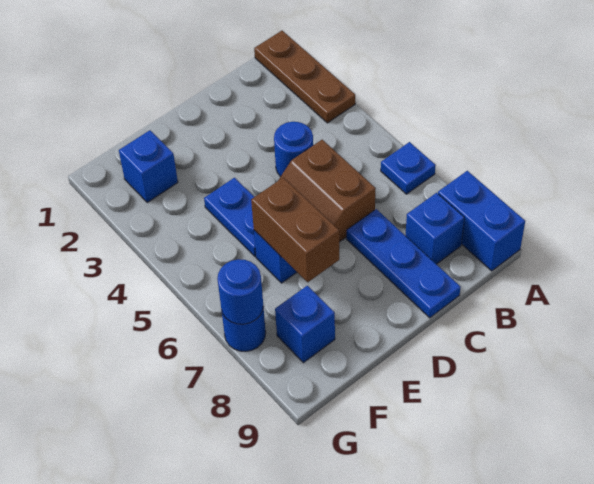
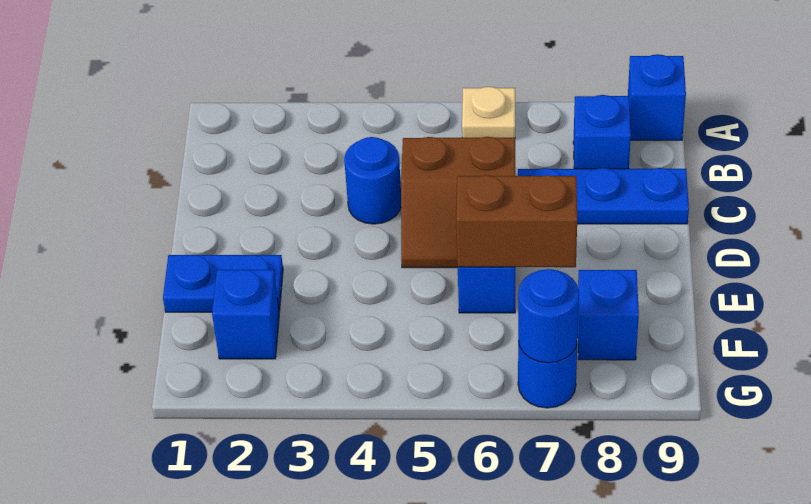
brown 1x3 plate [254,31,355,123] -> none
blue 1x1 plate [381,142,436,194] -> tan 1x1 plate [462,87,515,138]
blue 1x2 brick [438,171,525,271] -> blue 1x1 brick [628,54,686,140]
blue 1x2 plate [204,178,256,257] -> blue 1x2 plate moved to [163,255,283,313]

